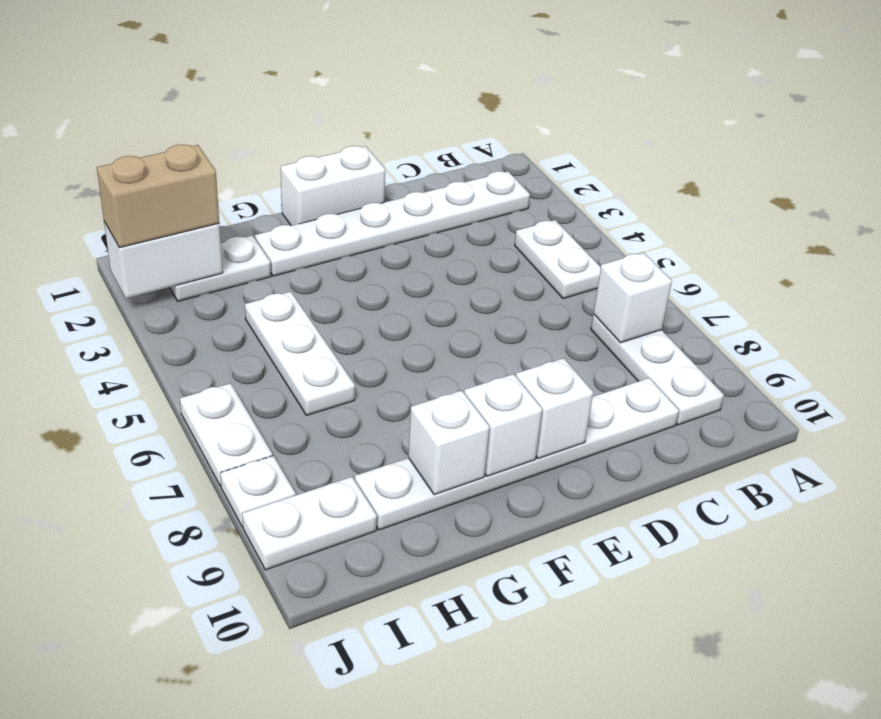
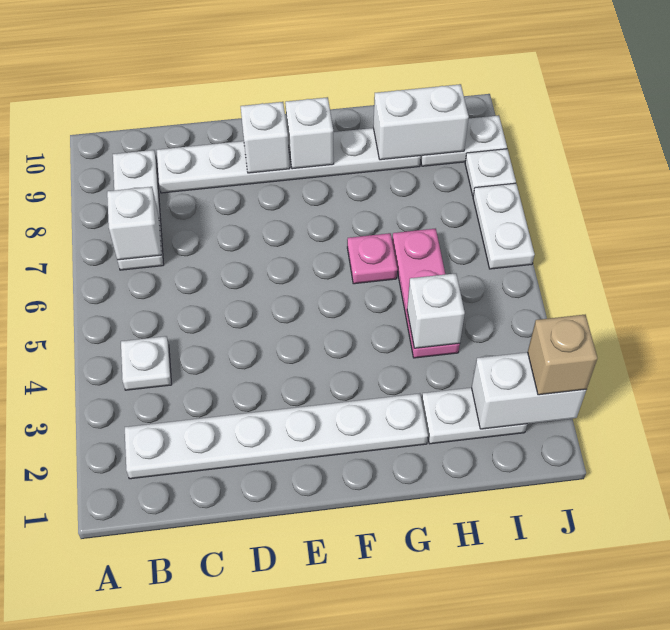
white 1x2 plate [515,220,601,299] -> white 1x1 plate [121,336,172,390]
white 1x2 brick [281,146,385,226] -> white 1x2 brick moved to [373,84,469,160]
none -> pink 1x1 plate [347,233,397,284]
white 1x1 brick [408,390,489,495] -> white 1x1 brick moved to [407,273,465,348]
white 1x3 plate [245,291,355,415] -> pink 1x3 plate [392,229,460,358]
tan 1x2 brick [97,145,219,248] -> tan 1x1 brick [528,315,597,395]

